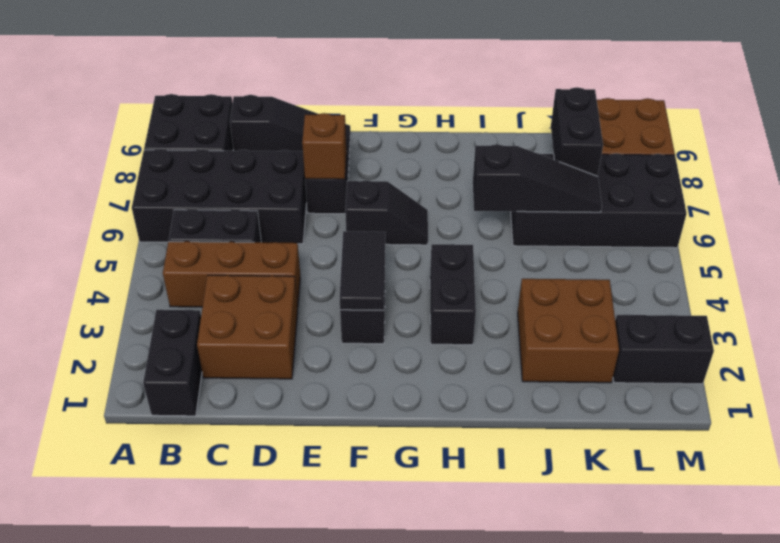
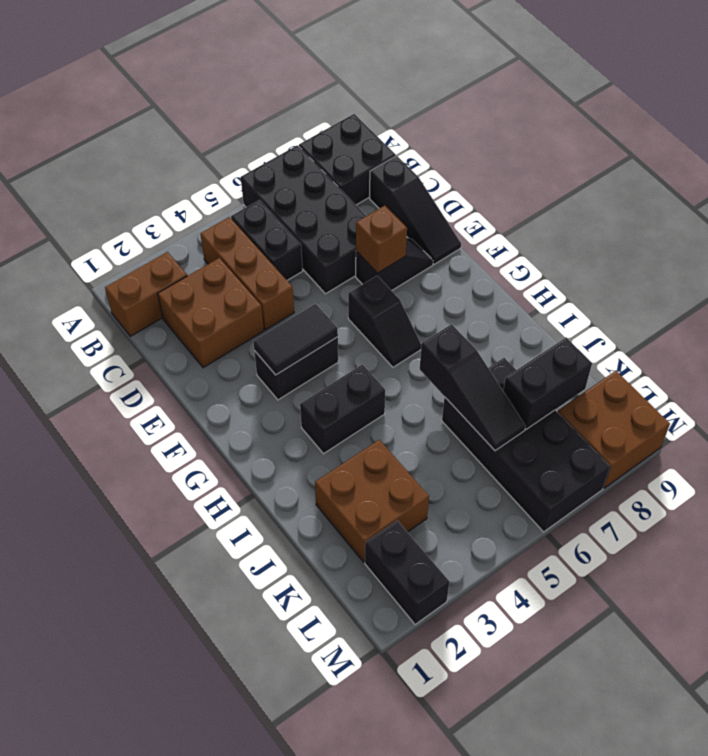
black 1x2 brick [143,310,202,416] -> brown 1x2 brick [105,252,187,336]

